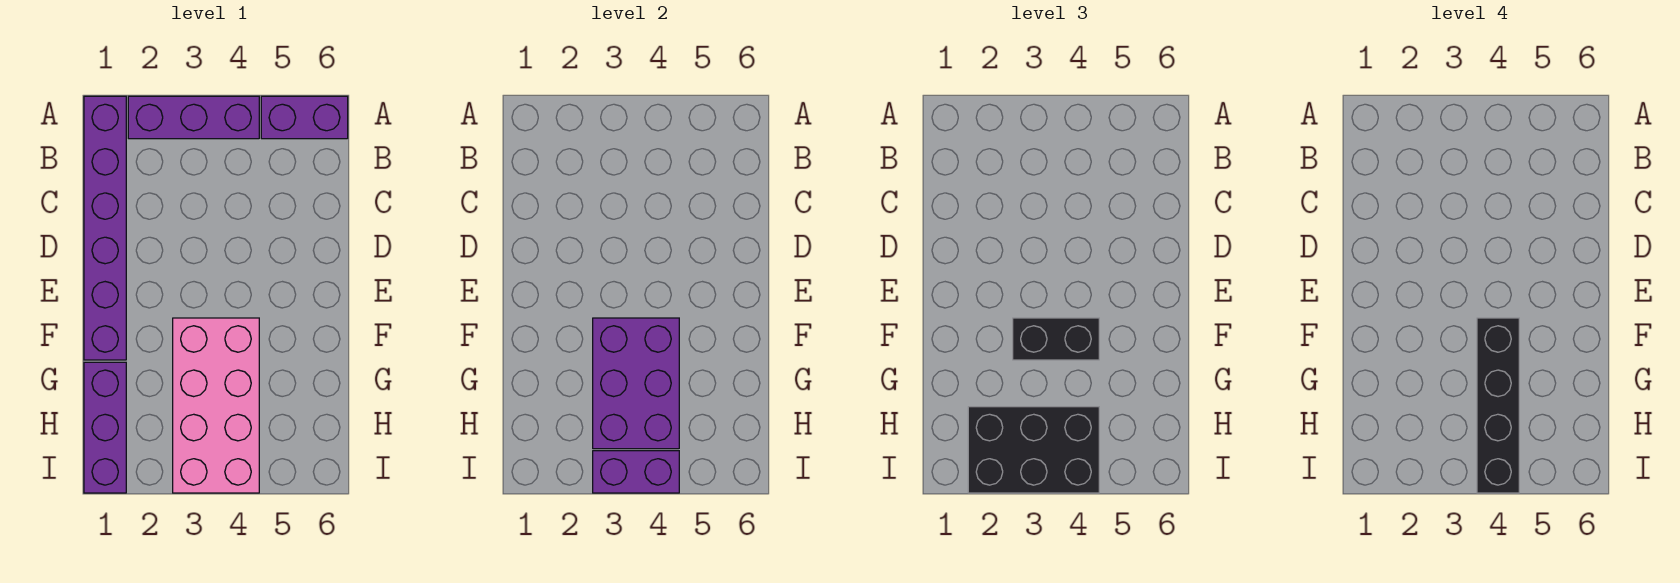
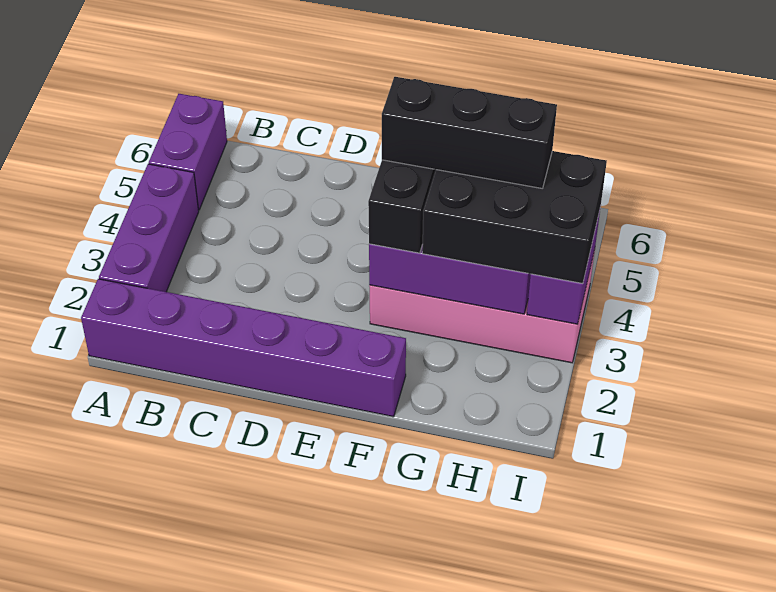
black 1x4 brick [1477,318,1519,493] -> black 1x3 brick [382,77,557,188]
purple 1x3 brick [84,362,126,493] -> none
black 2x3 brick [968,407,1099,493] -> black 2x3 brick turned to [422,151,607,283]

